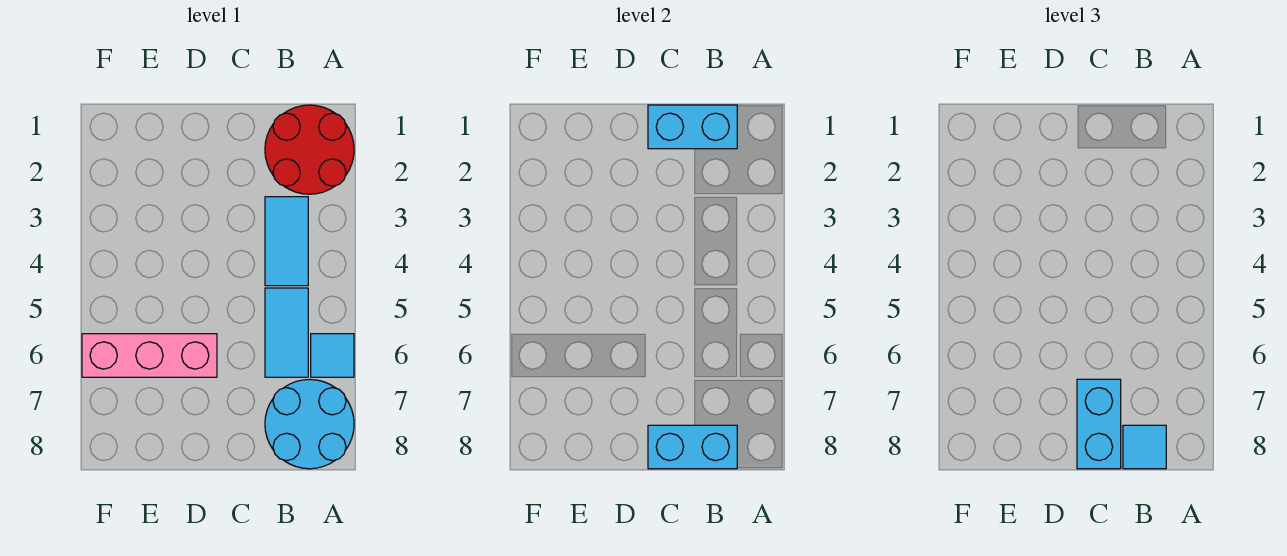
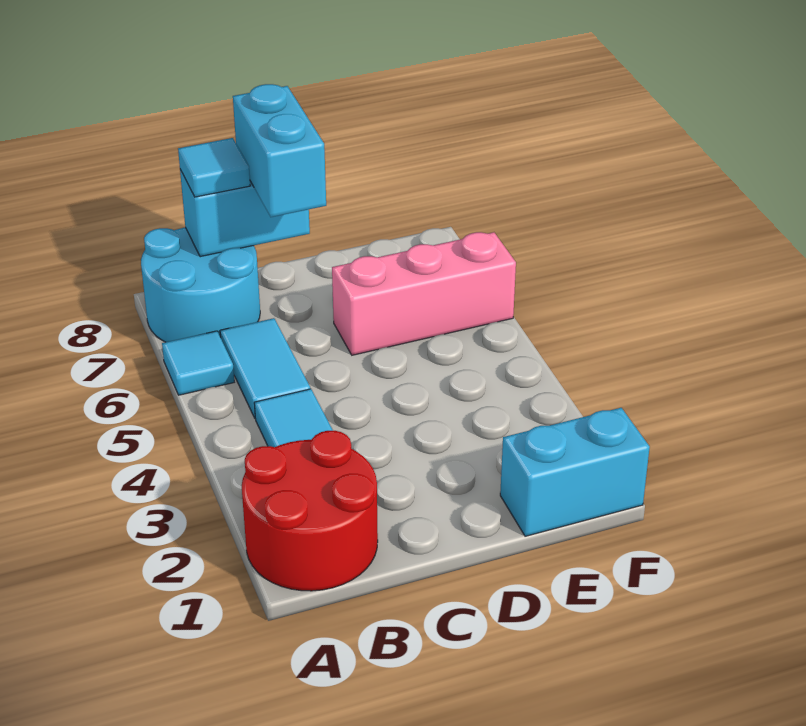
cyan 1x2 brick [648,105,737,149] -> cyan 1x2 brick moved to [500,408,650,536]

